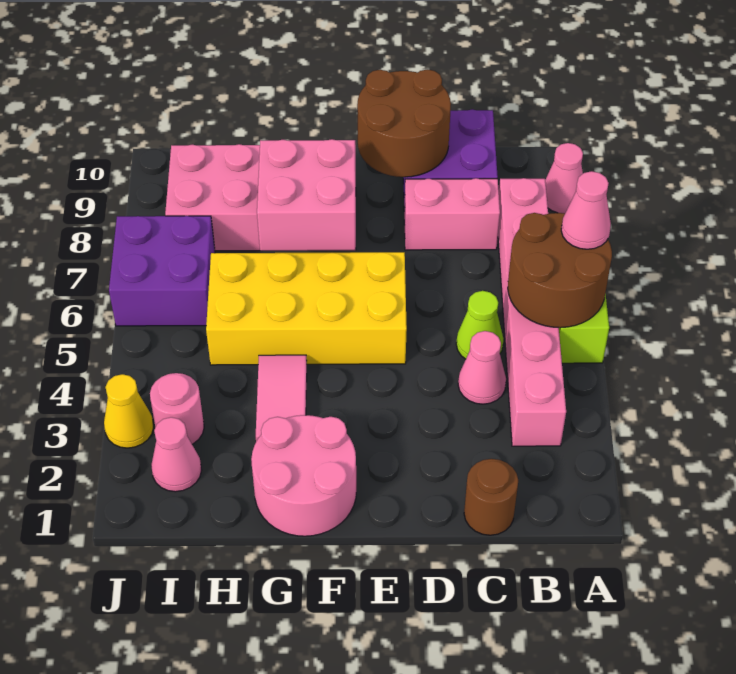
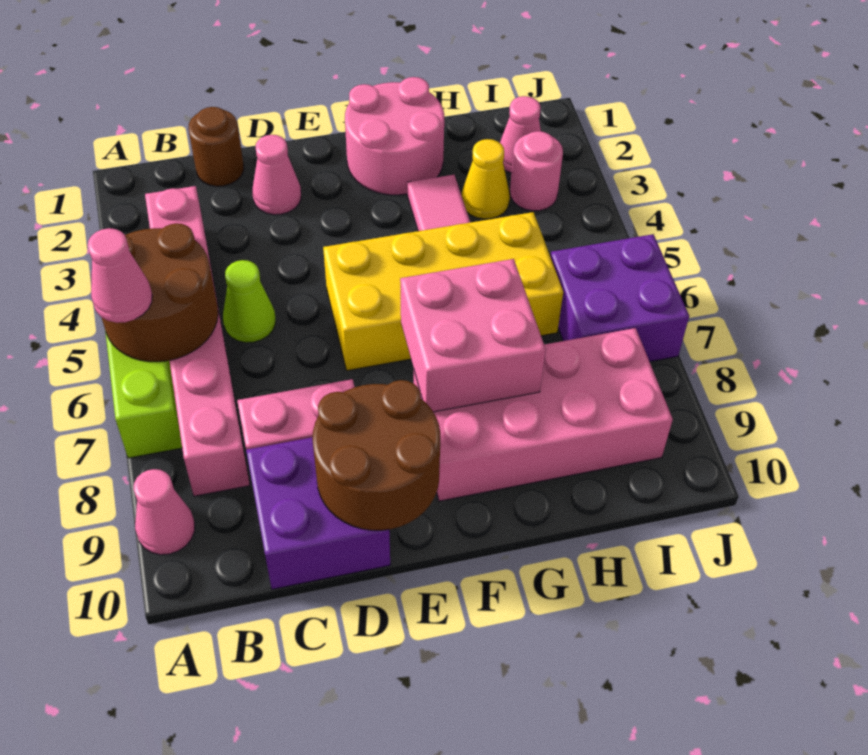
pink 1x1 cone [458,331,506,404] -> pink 1x1 cone moved to [252,135,301,215]
yellow 1x1 cone [104,374,153,448] -> yellow 1x1 cone moved to [461,139,510,219]

